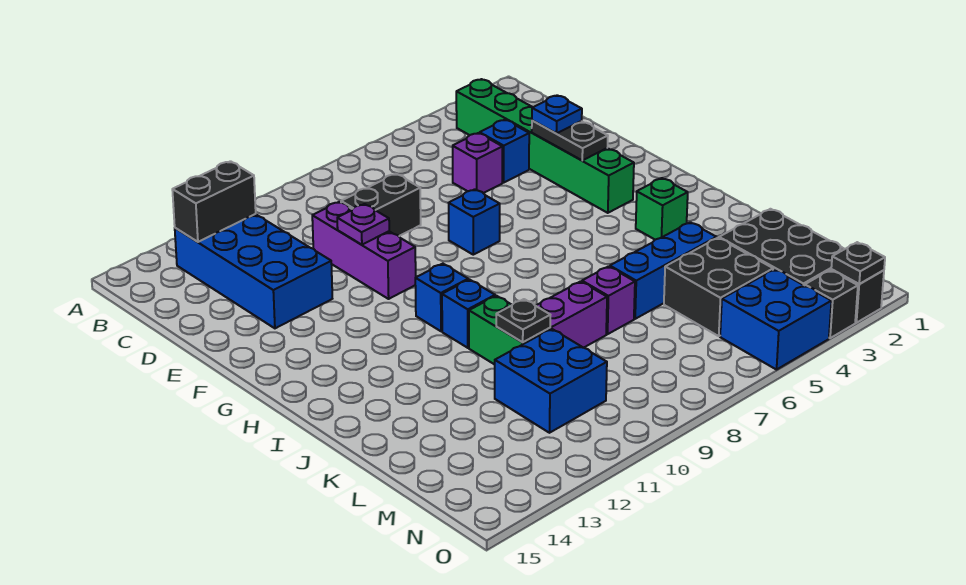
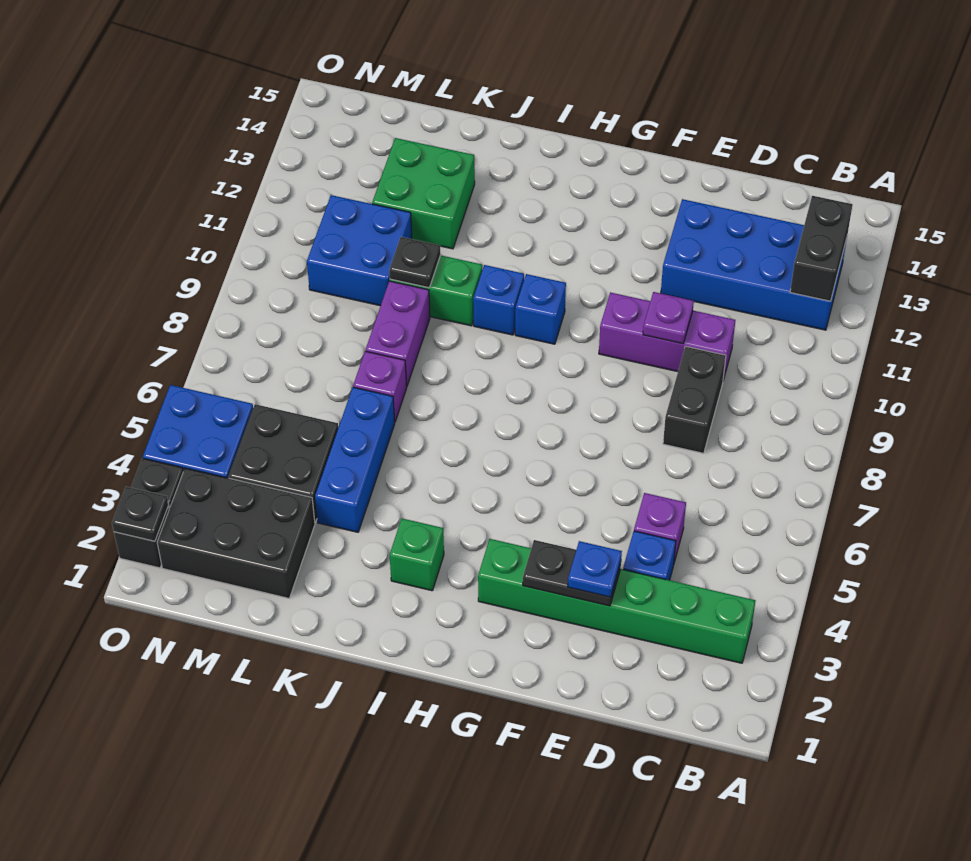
blue 1x1 brick [449,189,500,255] -> none
none -> green 2x2 brick [372,138,475,249]

